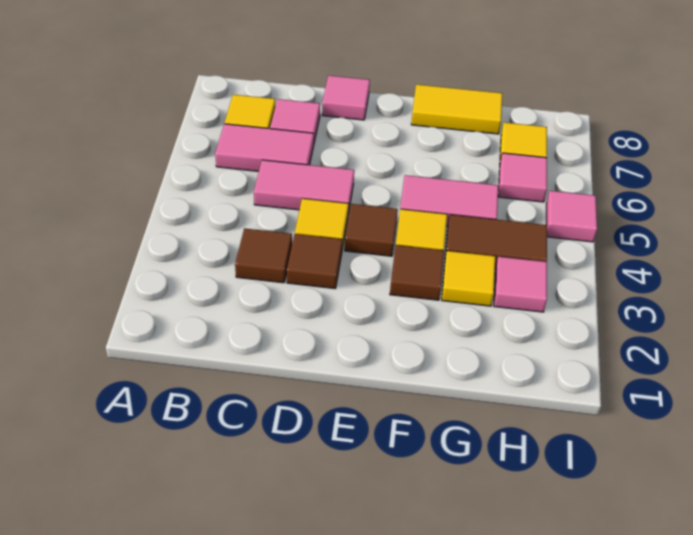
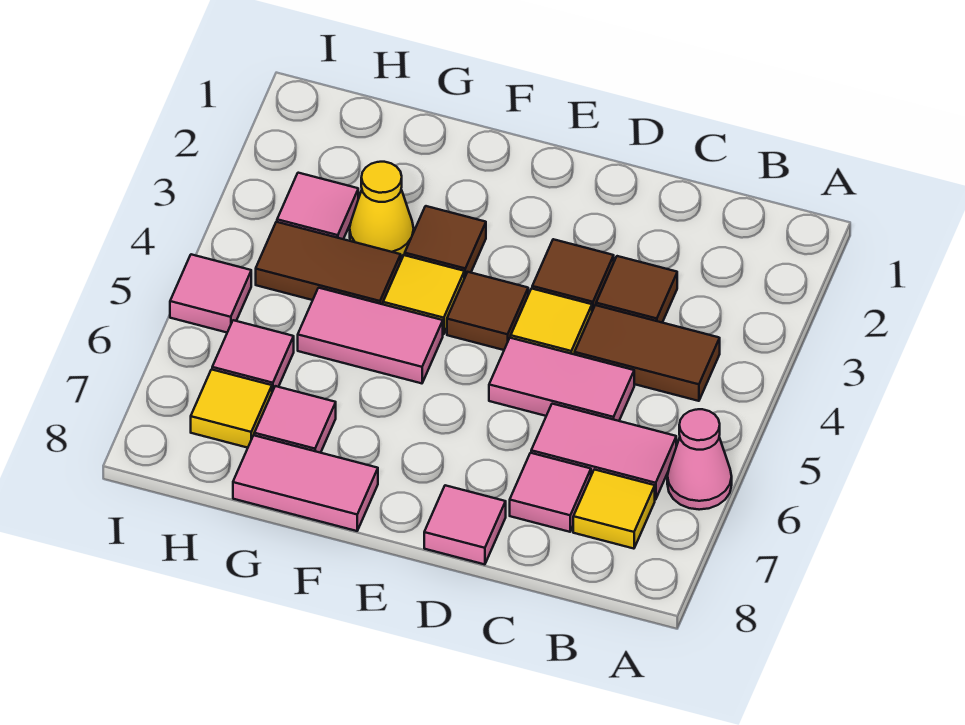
none -> pink 1x1 cone [667,409,732,510]
none -> brown 1x2 tile [575,305,720,401]
yellow 1x2 tile [411,84,502,134] -> pink 1x2 tile [233,435,378,531]
yellow 1x1 tile [442,251,495,306] -> yellow 1x1 cone [350,162,414,256]
none -> pink 1x1 tile [254,386,336,453]

